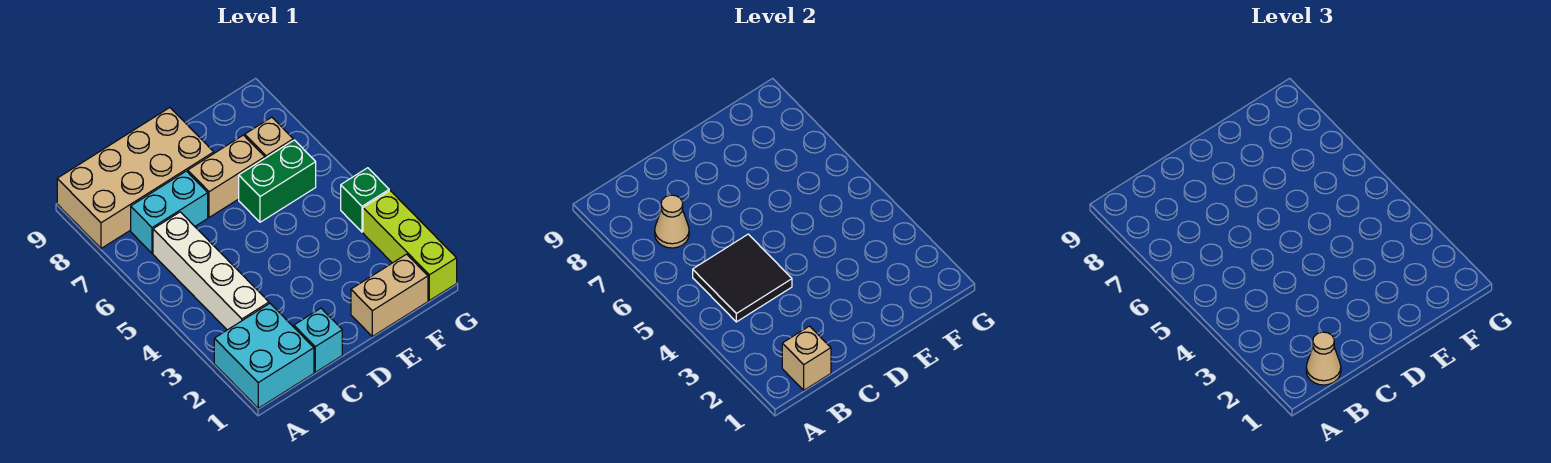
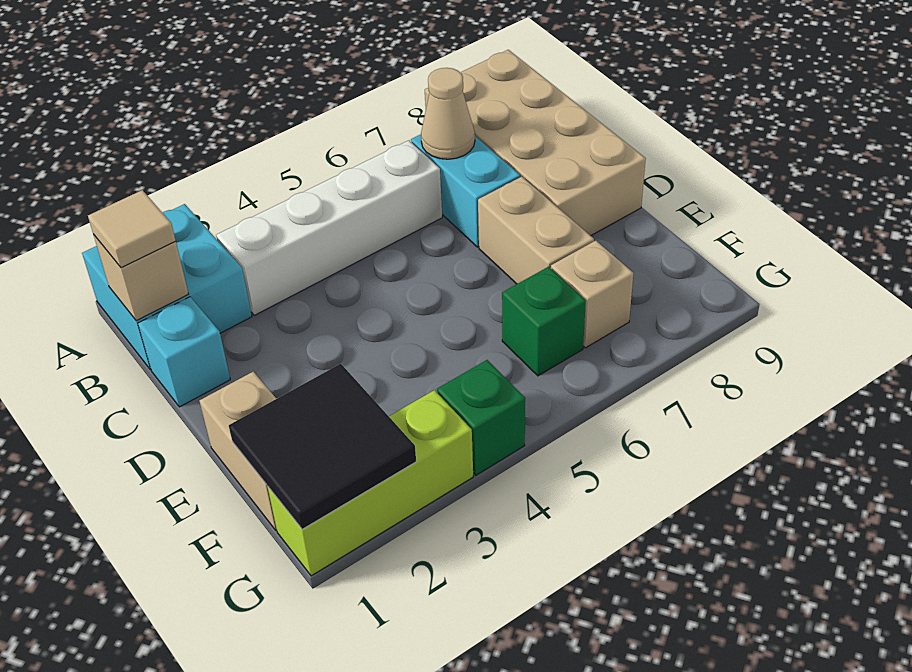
tan 1x1 cone [1306,332,1341,385] -> tan 1x1 tile [88,190,176,268]
black 2x2 tile [693,234,792,322] -> black 2x2 tile moved to [229,364,416,529]
green 1x2 brick [239,140,316,222] -> green 1x1 brick [502,267,586,376]

